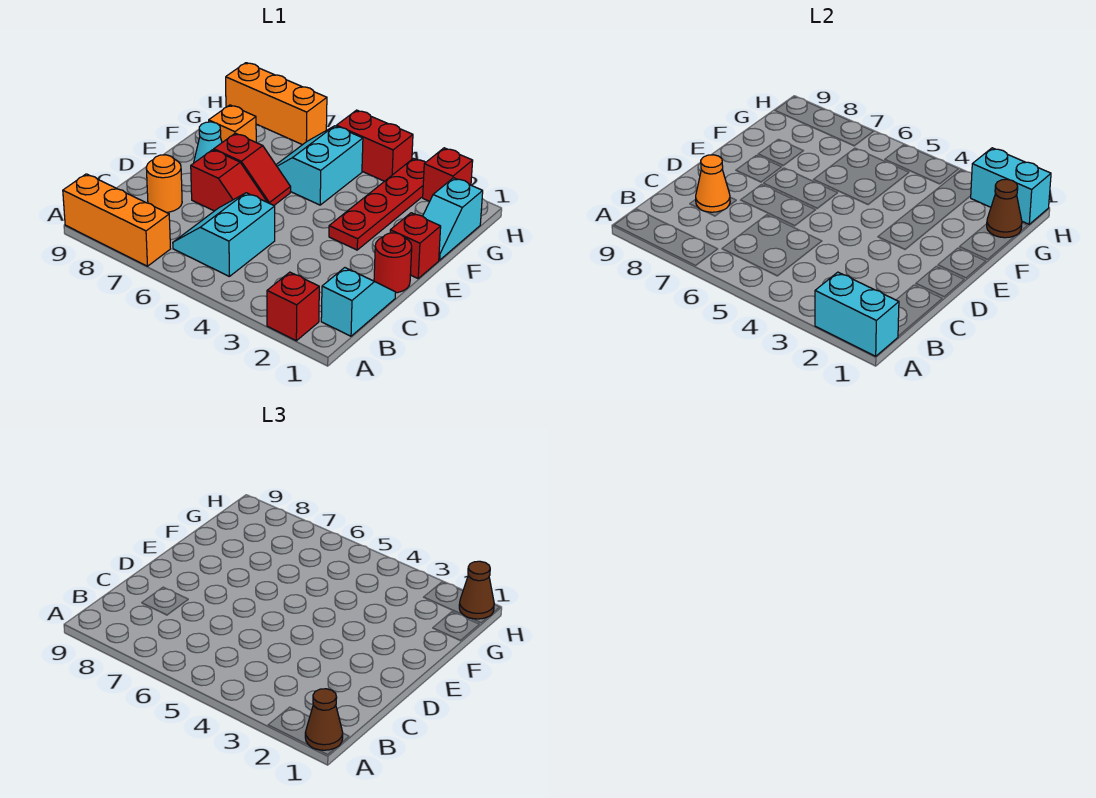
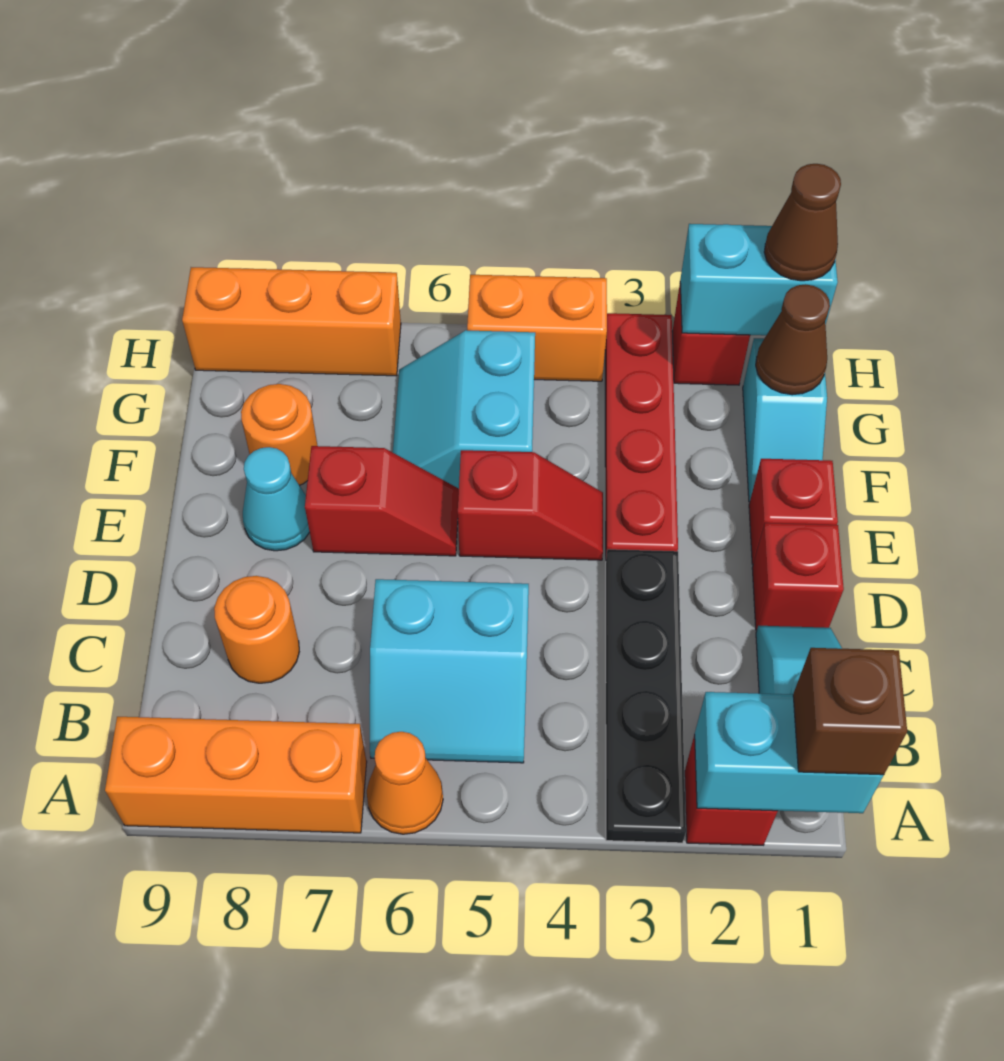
brown 1x1 cone [305,689,343,750] -> brown 1x1 brick [793,648,907,775]
none -> black 1x4 plate [606,549,686,843]
cyan 2x2 slope [173,193,275,277] -> cyan 2x2 slope turned to [370,579,529,763]
orange 1x1 cone [696,155,730,212] -> orange 1x1 cone moved to [367,732,443,834]
red 1x1 round brick [374,233,412,293] -> red 1x1 brick [752,523,844,630]
red 1x2 slope [191,150,267,211] -> red 1x2 slope moved to [458,450,603,560]
orange 1x1 brick [209,105,256,142] -> orange 1x1 round brick [241,384,317,485]
red 1x2 brick [337,110,413,181] -> orange 1x2 brick [467,275,607,381]

